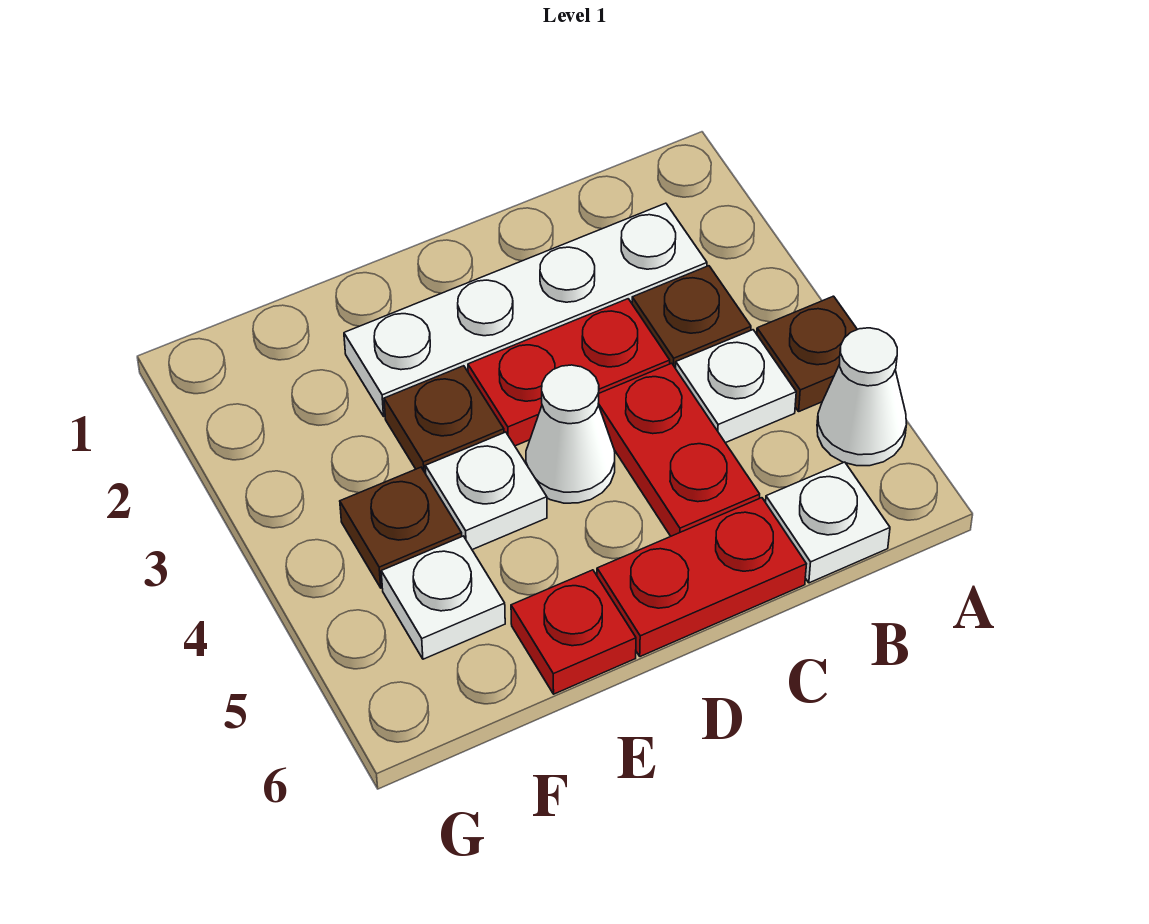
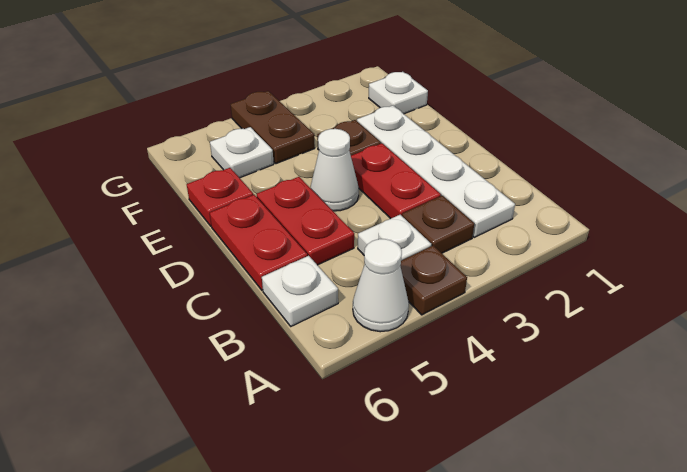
red 1x2 plate [598,363,760,536] -> red 1x2 plate turned to [257,177,354,265]
white 1x1 plate [425,432,547,550] -> white 1x1 plate moved to [369,72,428,114]
brown 1x1 plate [340,467,462,588] -> brown 1x2 plate [230,91,315,164]

